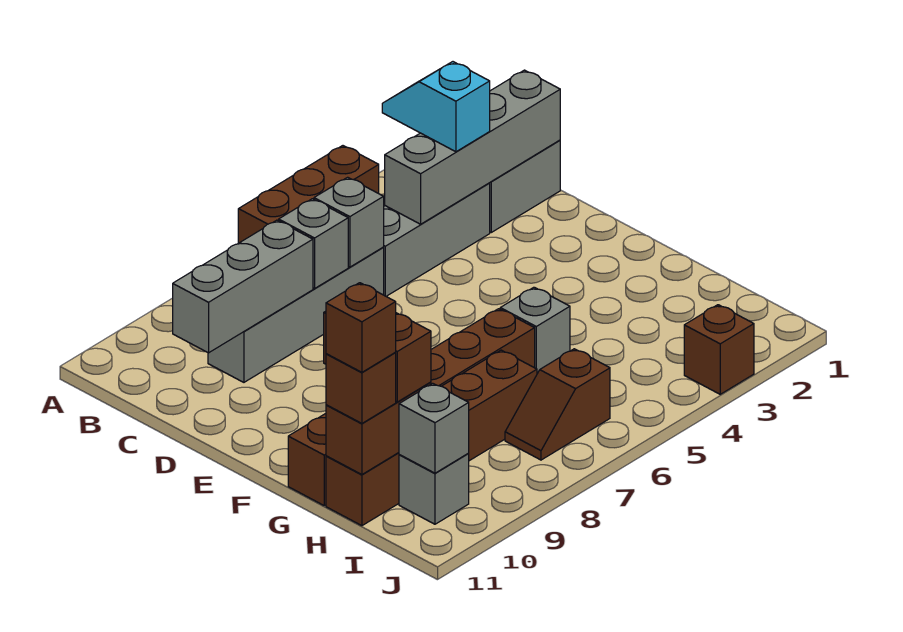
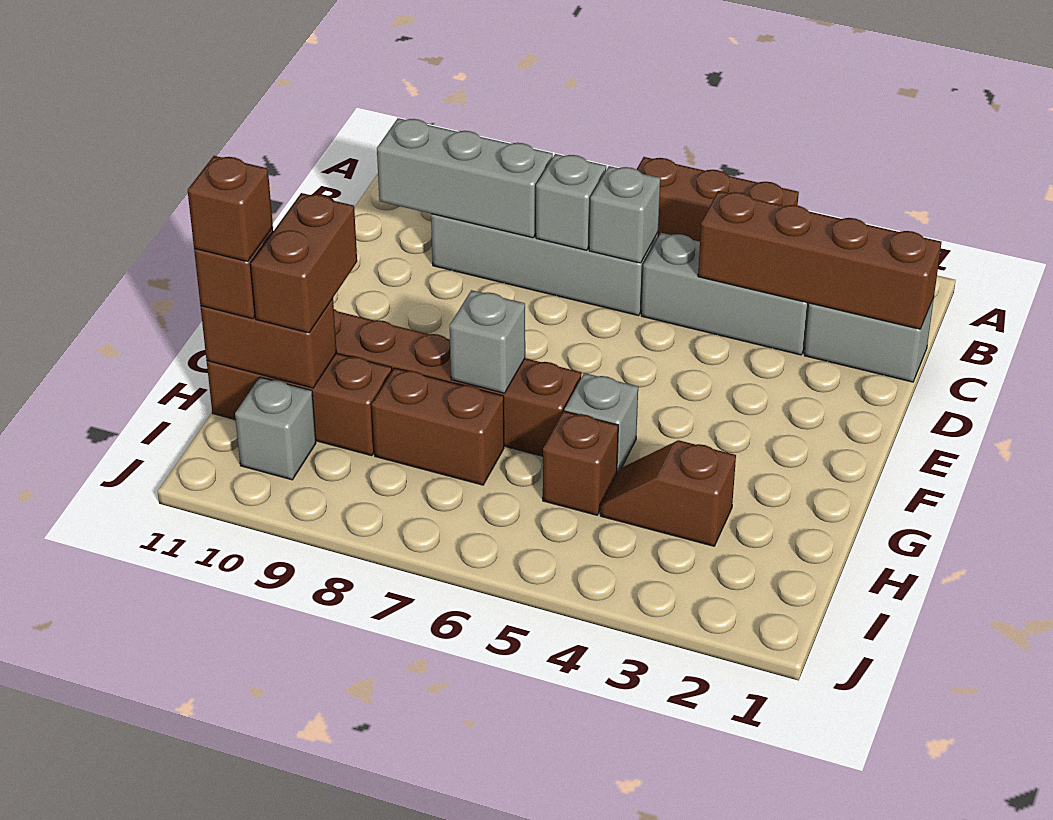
cyan 1x2 slope [382,62,490,152] -> none
grey 1x4 brick [385,70,560,224] -> brown 1x4 brick [698,191,941,329]
brown 1x2 slope [505,349,610,460] -> brown 1x2 slope moved to [600,440,736,546]
grey 1x1 brick [399,383,469,473] -> grey 1x1 brick moved to [450,290,525,393]
brown 1x1 brick [684,305,754,394] -> brown 1x1 brick moved to [543,411,618,515]

